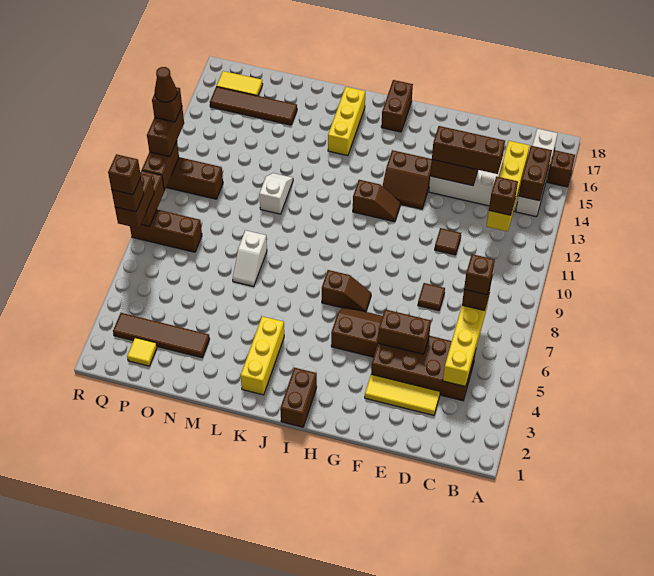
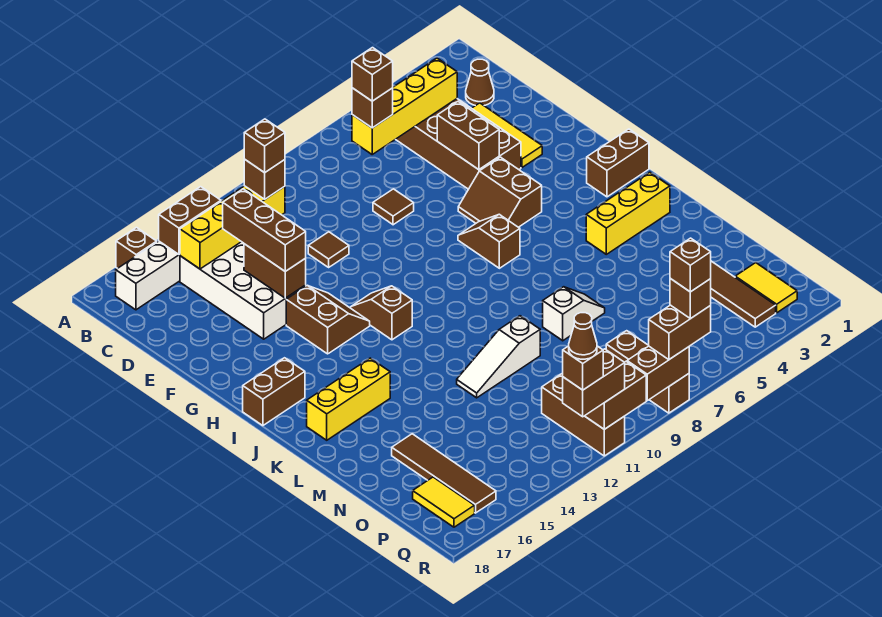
none -> brown 1x1 cone [466,59,494,106]
none -> brown 1x1 brick [244,119,285,173]
white 1x2 slope [259,173,293,214] -> white 1x3 slope [457,316,540,398]
yellow 1x1 tile [127,338,157,366] -> yellow 1x2 tile [735,263,797,313]

